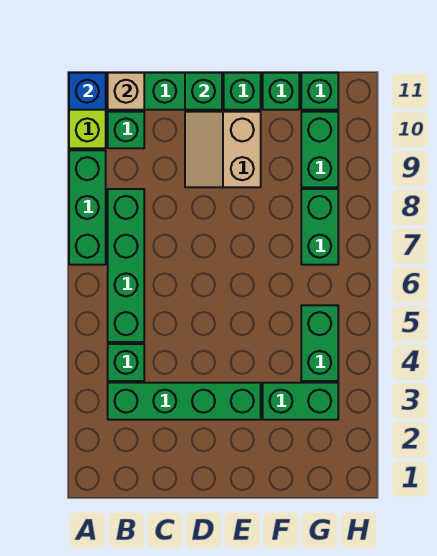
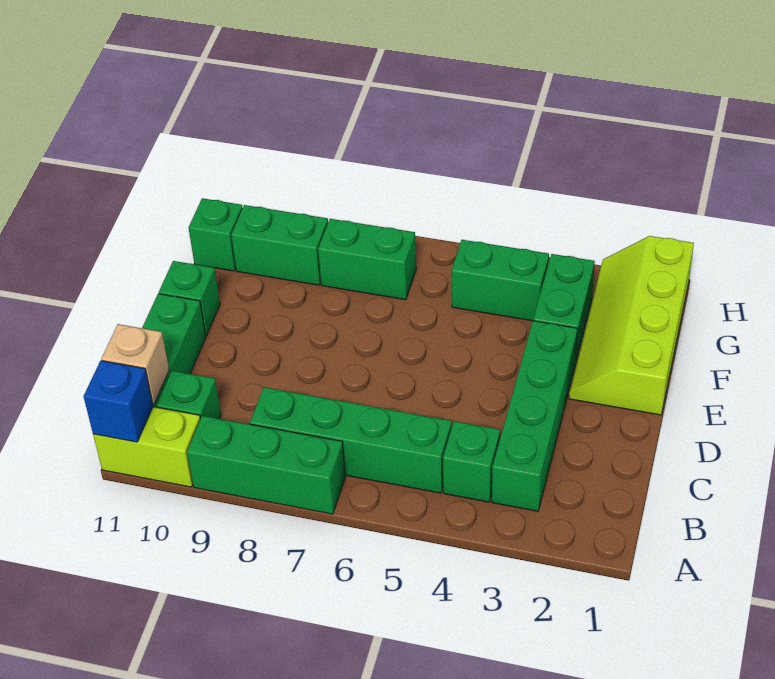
tan 2x2 slope [185,112,261,187] -> none
green 1x1 brick [185,73,222,110] -> none
none -> lime 2x4 slope [569,236,694,415]
green 1x1 brick [263,73,299,110] -> none

